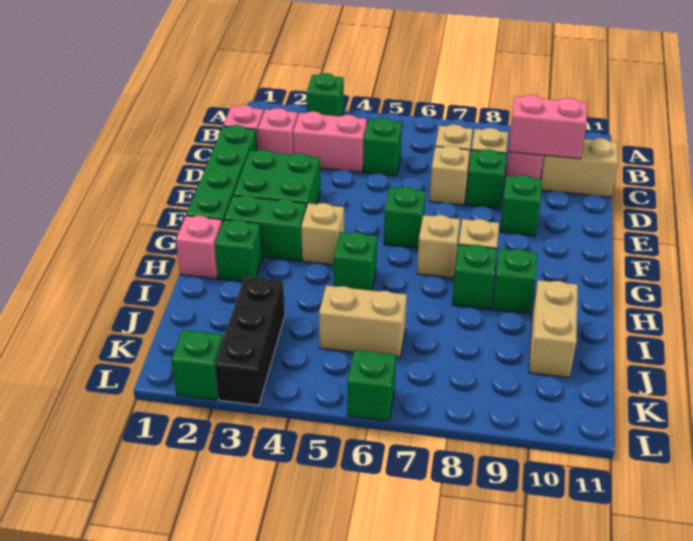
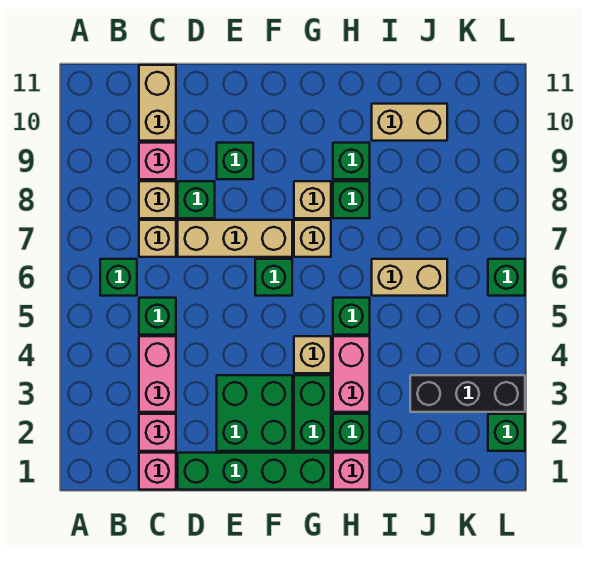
green 1x1 brick [306,73,344,116] -> green 1x1 brick moved to [100,259,137,296]
pink 1x2 brick [508,95,587,159] -> pink 1x2 brick moved to [333,336,370,412]
tan 1x1 brick [430,146,470,205] -> tan 1x3 brick [178,220,292,257]
tan 1x2 brick [319,286,407,358] -> tan 1x2 brick turned to [372,259,447,296]

